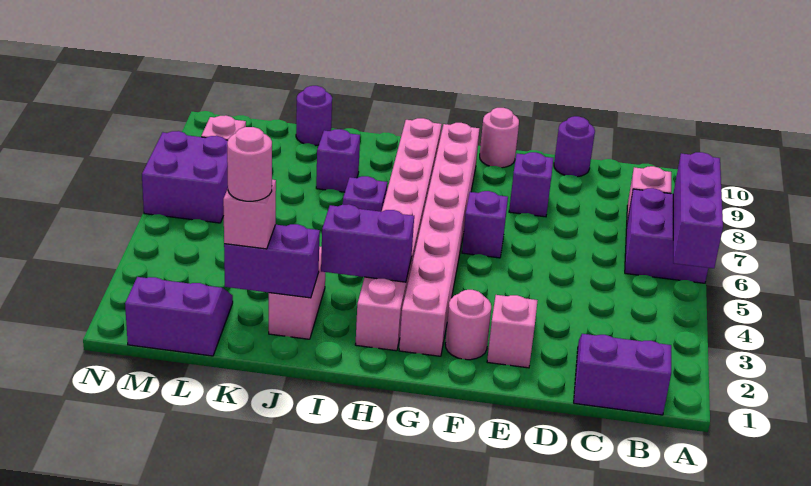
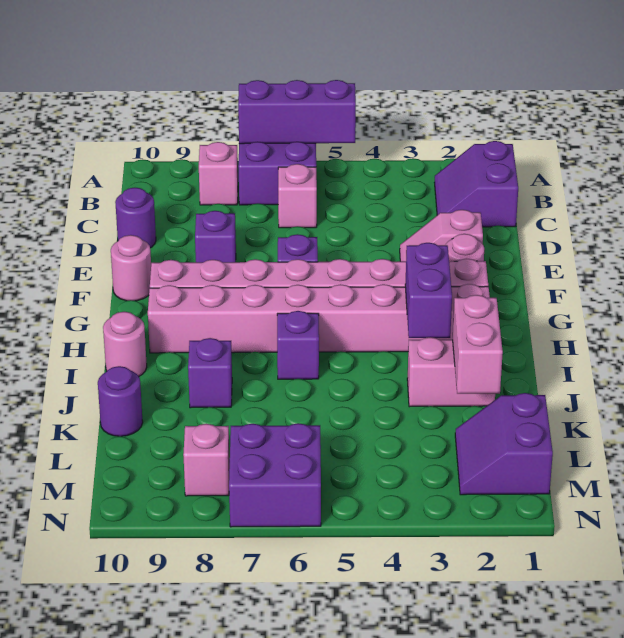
purple 1x2 brick [224,224,320,298] -> pink 1x2 brick [453,295,503,394]
pink 1x1 brick [223,180,276,249] -> pink 1x1 brick moved to [278,164,317,228]
pink 1x1 round brick [227,127,272,201] -> pink 1x1 round brick moved to [103,312,147,376]

